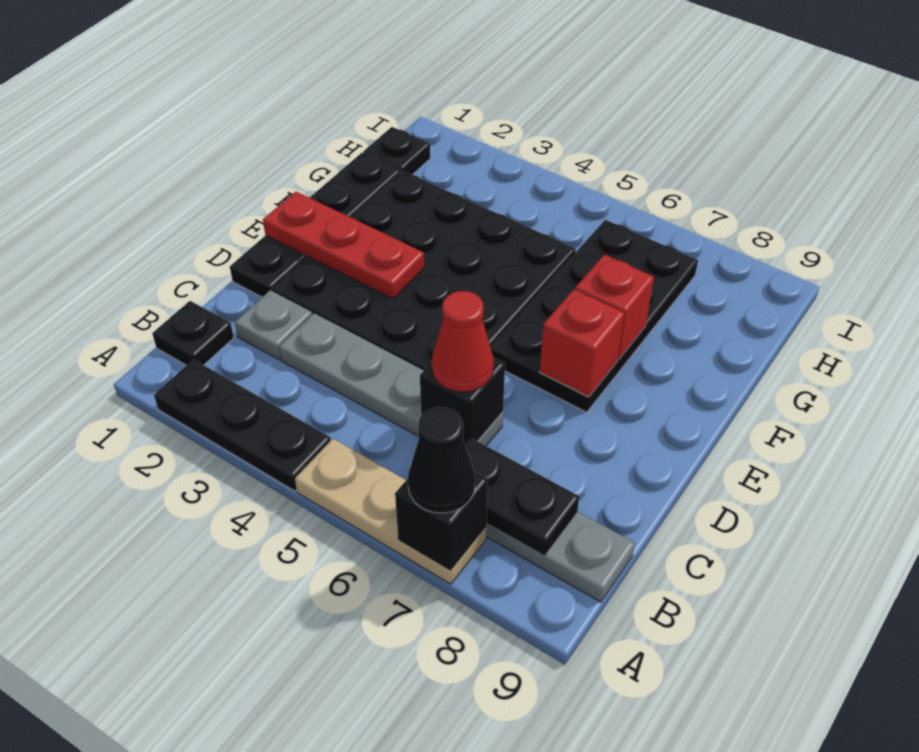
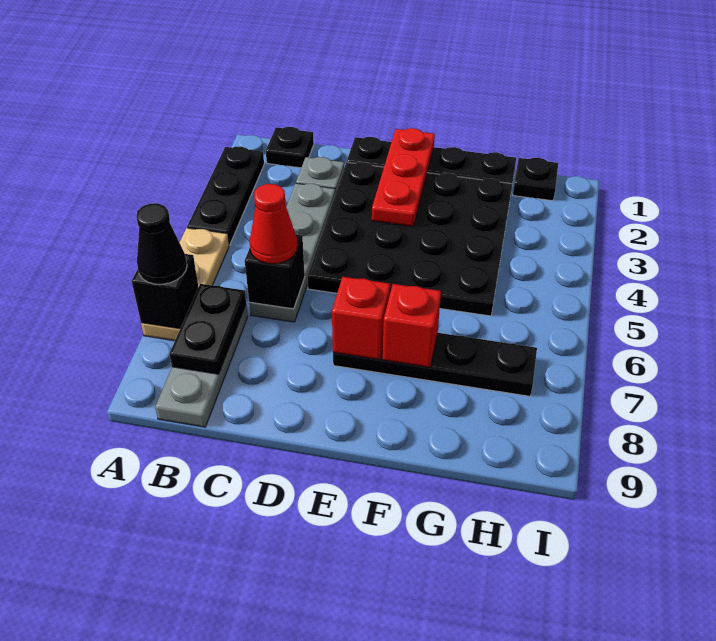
black 2x4 plate [490,220,698,412] -> black 1x4 plate [333,333,537,396]

